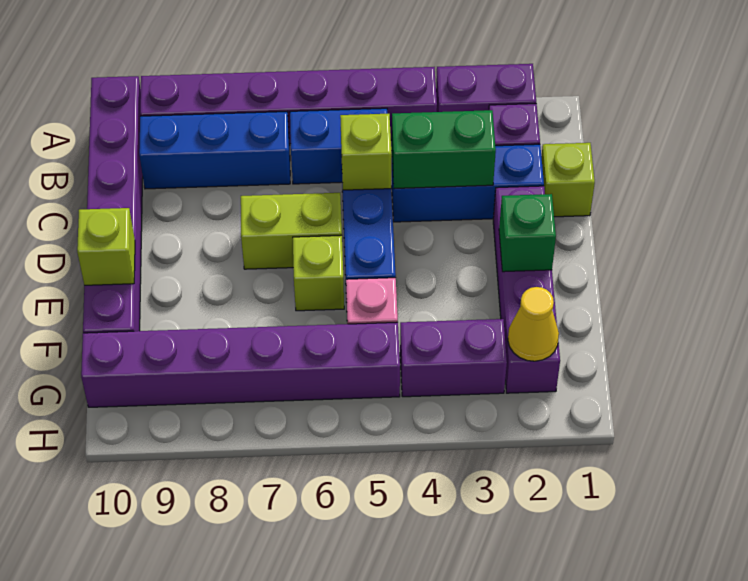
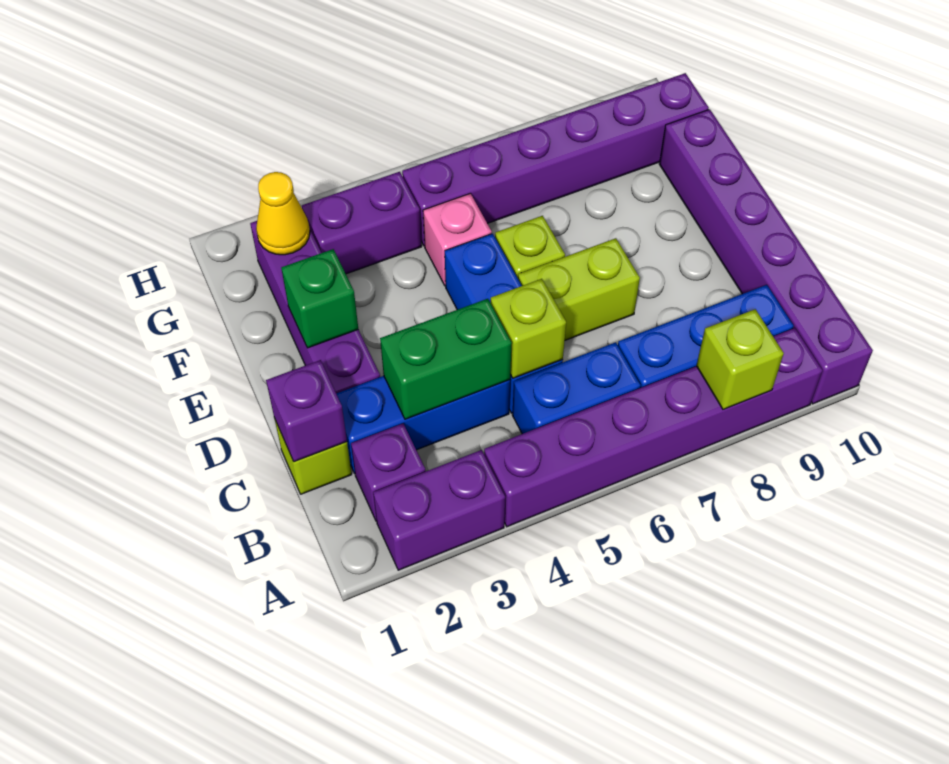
none -> purple 1x1 brick [266,360,347,462]
lime 1x1 brick [77,208,135,285] -> lime 1x1 brick moved to [697,309,784,410]

